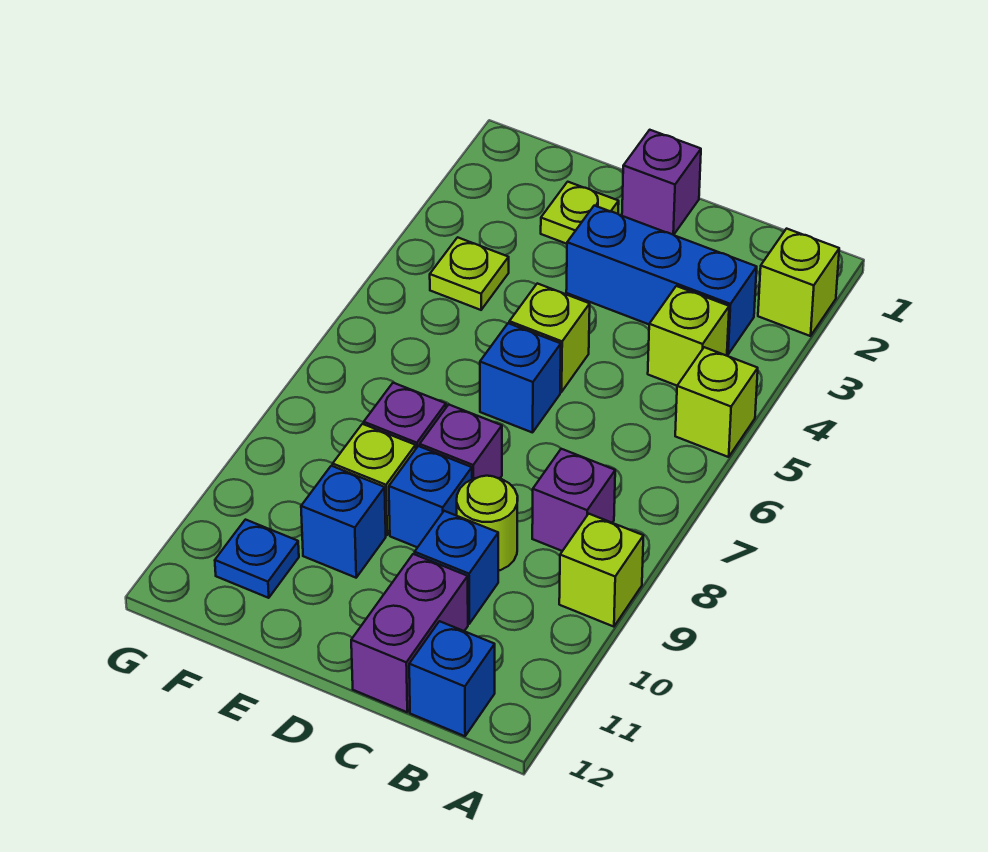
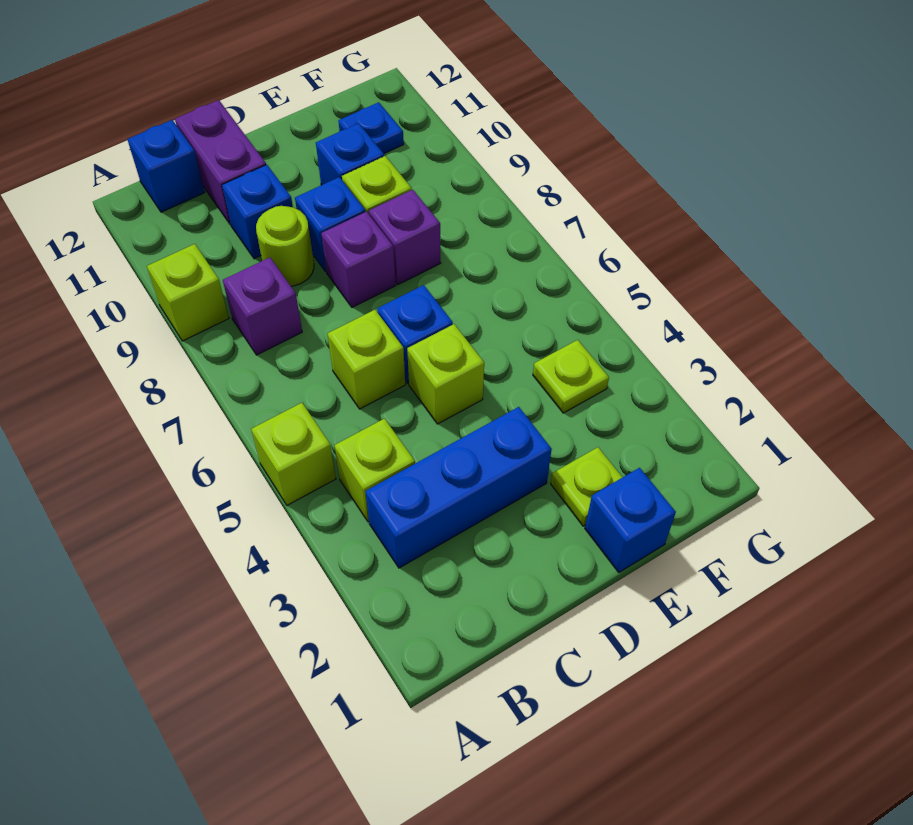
lime 1x1 brick [758,229,839,336] -> lime 1x1 brick moved to [328,310,405,409]
purple 1x1 brick [622,130,701,235] -> none
none -> blue 1x1 brick [585,468,676,572]

